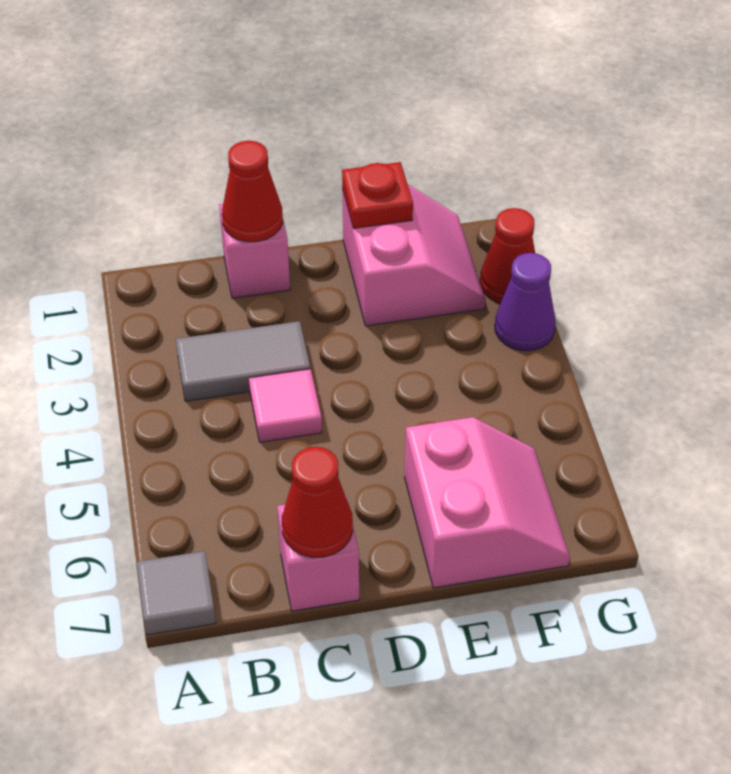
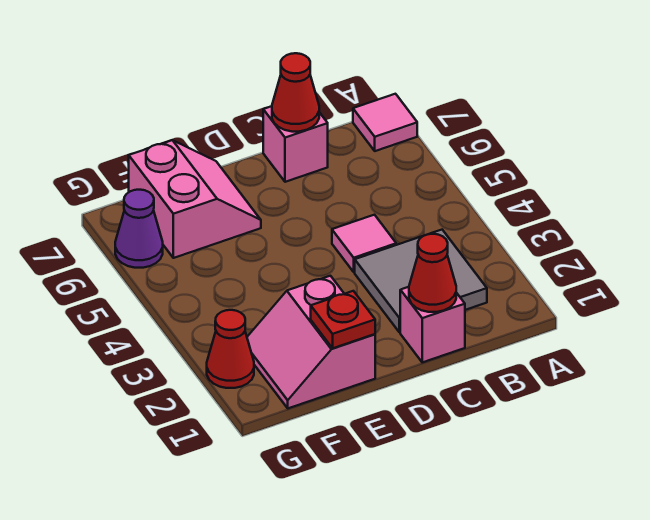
grey 1x1 tile [137,551,216,635] -> pink 1x1 tile [353,94,417,151]
grey 1x2 tile [176,321,310,401] -> grey 2x2 tile [355,230,487,332]
pink 2x2 slope [404,417,570,588] -> pink 2x2 slope turned to [129,140,261,258]
purple 1x1 cone [495,253,556,351] -> purple 1x1 cone moved to [115,190,163,268]

